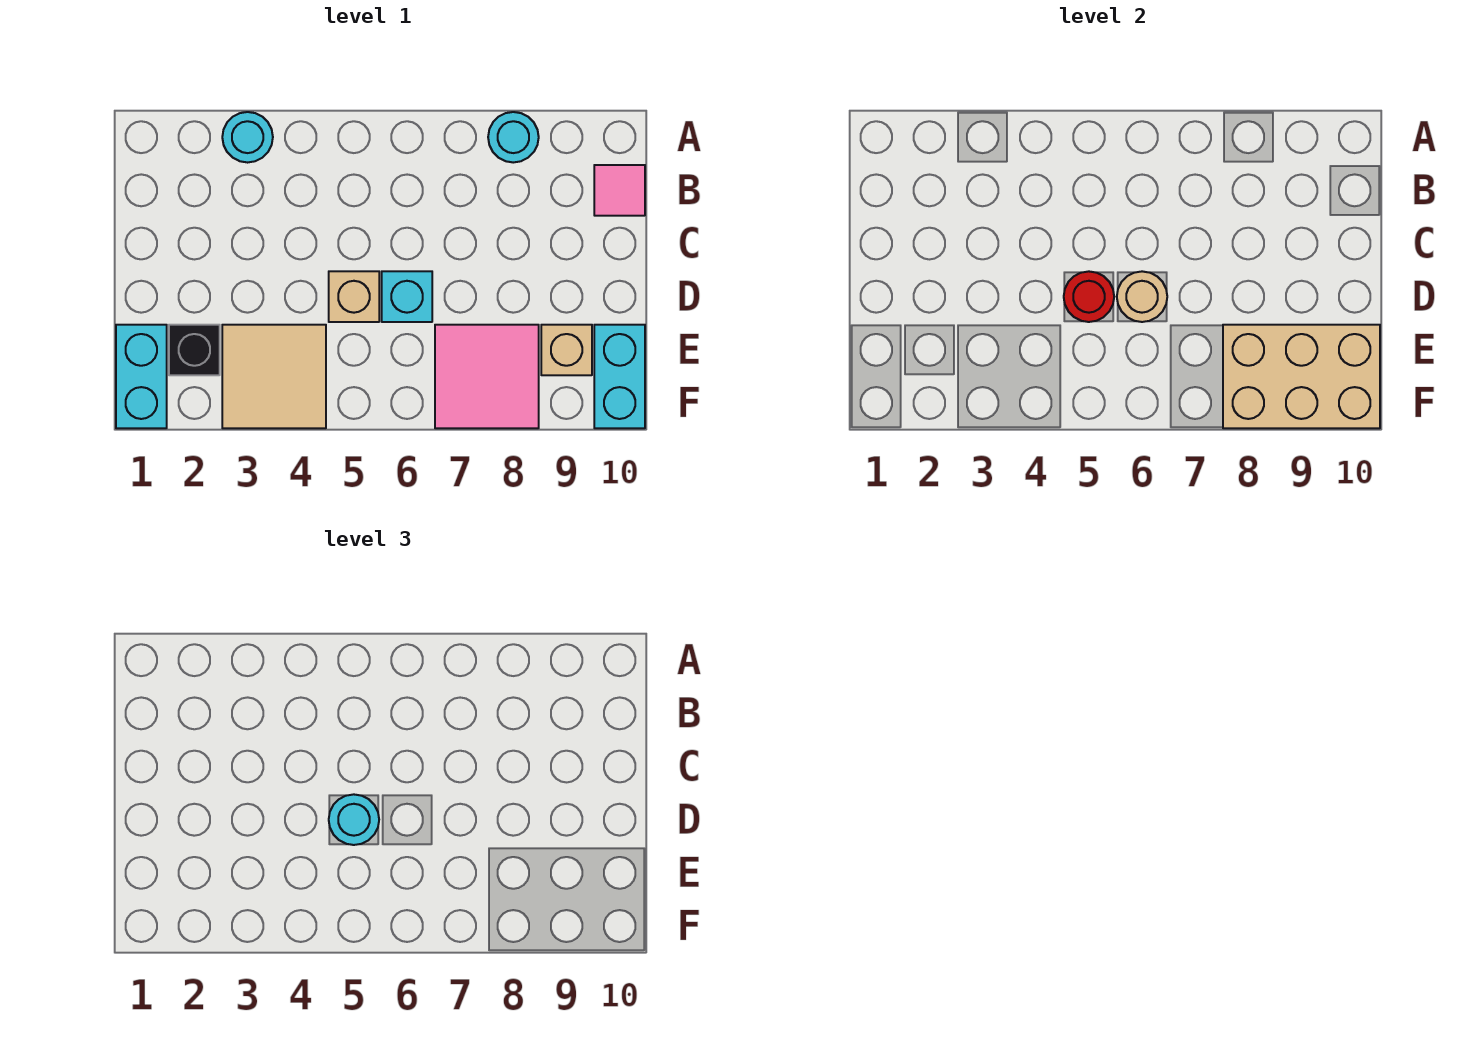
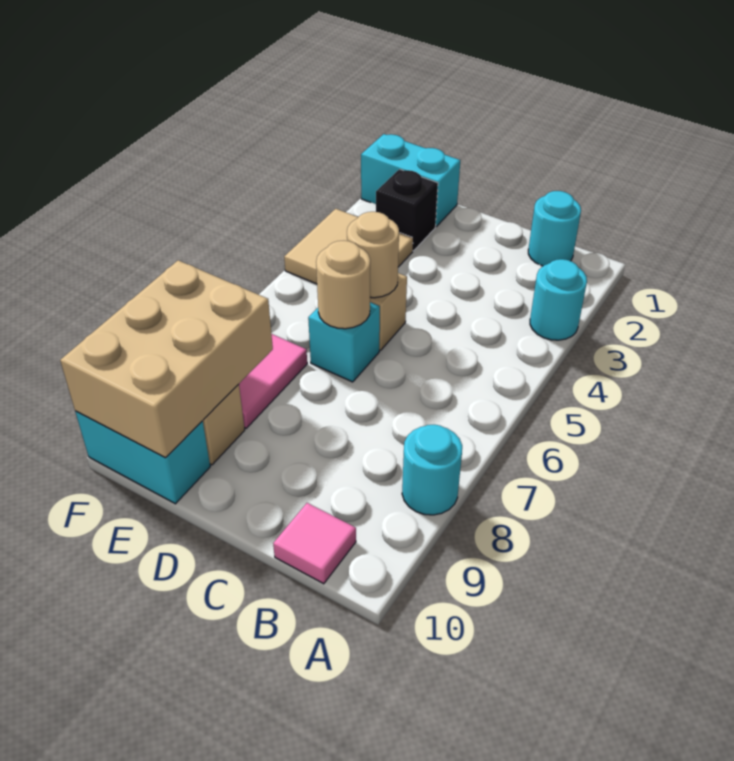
red 1x1 round brick [1064,271,1114,322] -> tan 1x1 round brick [347,212,399,298]
cyan 1x1 round brick [329,794,379,845] -> cyan 1x1 round brick moved to [528,191,581,266]

